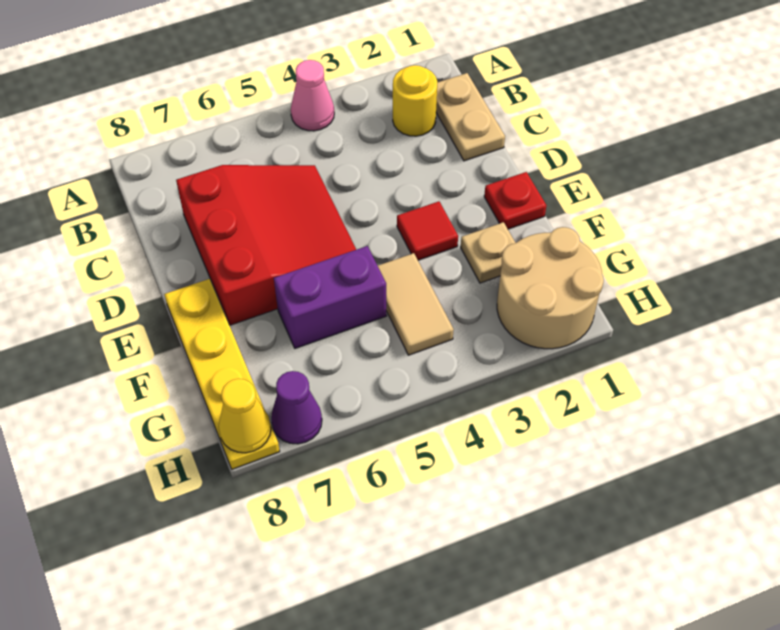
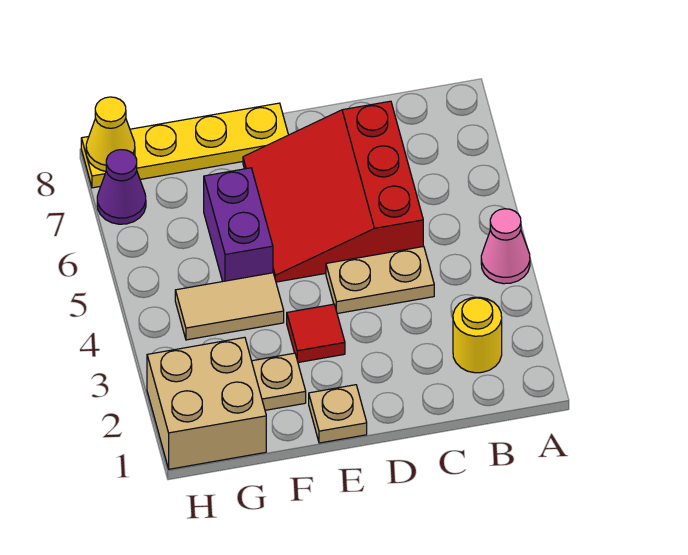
tan 1x2 plate [436,73,505,161] -> tan 1x2 plate moved to [326,246,434,314]
red 3x3 slope [176,165,356,325] -> red 3x3 slope turned to [243,101,423,282]
red 1x1 plate [484,172,546,229] -> tan 1x1 plate [309,385,367,443]
tan 2x2 round brick [497,227,604,349] -> tan 2x2 brick [147,337,266,469]

